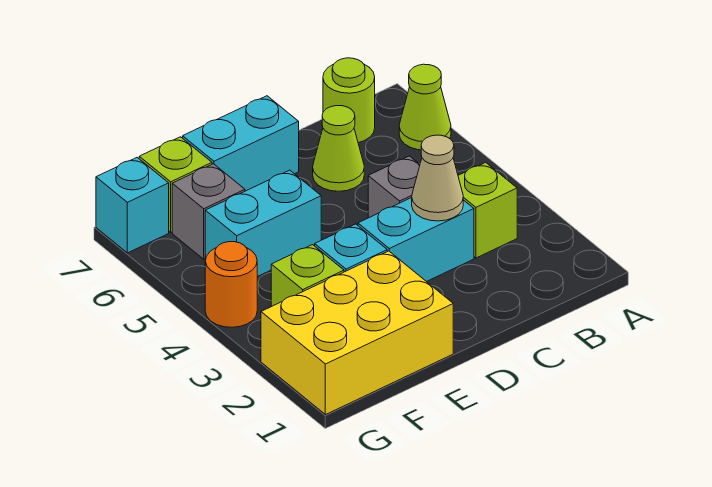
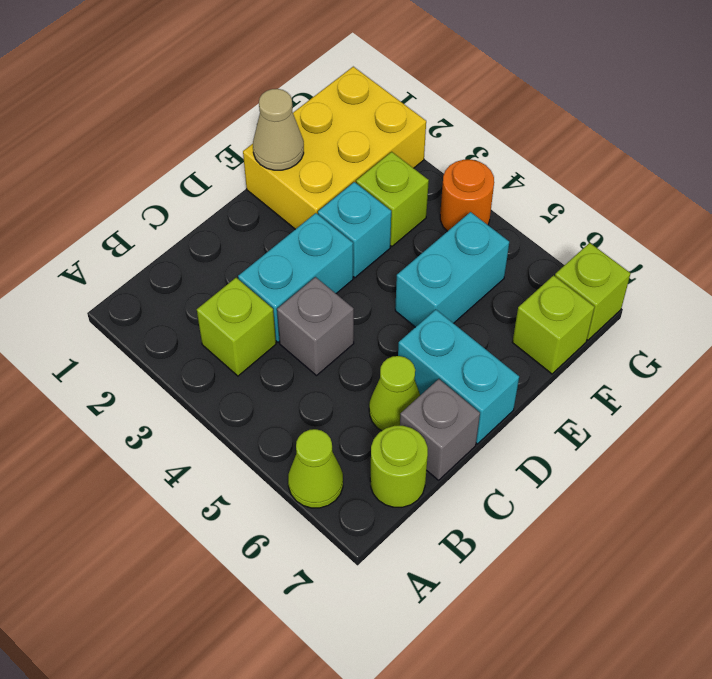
tan 1x1 cone [412,135,463,221] -> tan 1x1 cone moved to [253,89,304,170]
cyan 1x2 brick [183,96,299,191] -> cyan 1x2 brick turned to [398,310,519,444]
grey 1x1 brick [172,164,245,259] -> grey 1x1 brick moved to [400,379,480,480]
cyan 1x1 brick [96,158,169,253] -> lime 1x1 brick [555,243,631,340]

